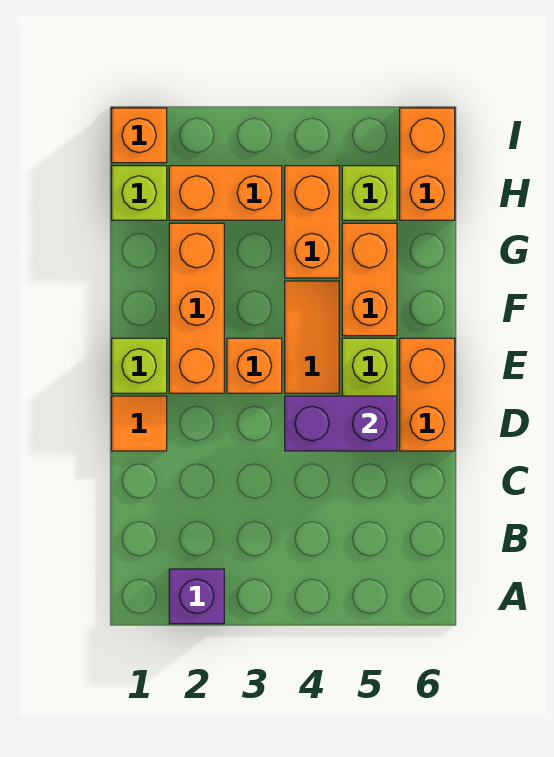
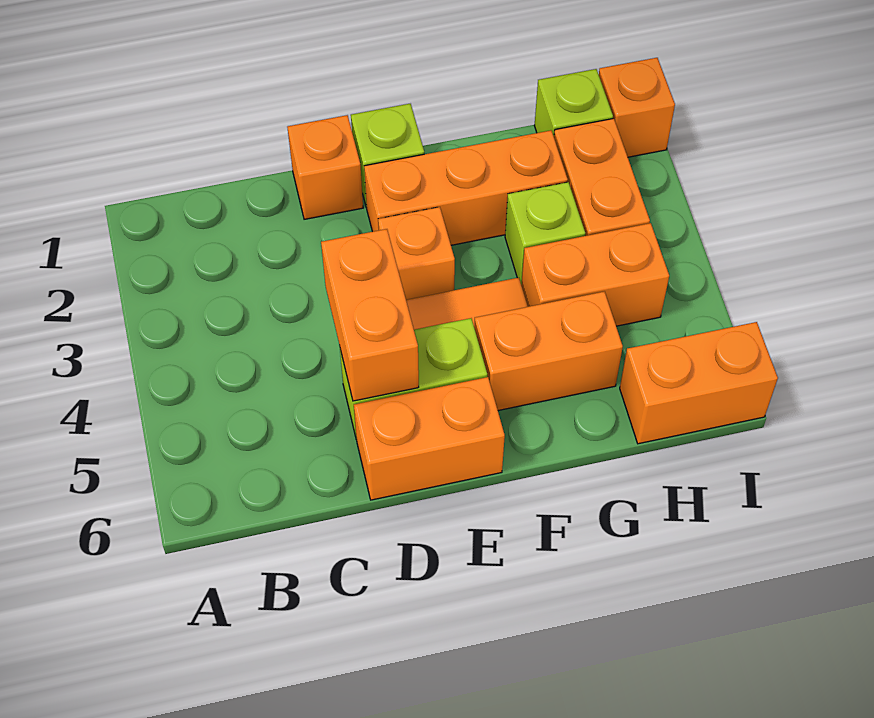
purple 1x1 brick [169,569,224,624] -> none
orange 1x1 tile [112,396,167,451] -> orange 1x1 brick [287,115,363,219]
purple 1x2 brick [285,396,397,451] -> orange 1x2 brick [321,229,419,401]
lime 1x1 brick [342,166,397,220] -> lime 1x1 brick moved to [505,182,585,284]

